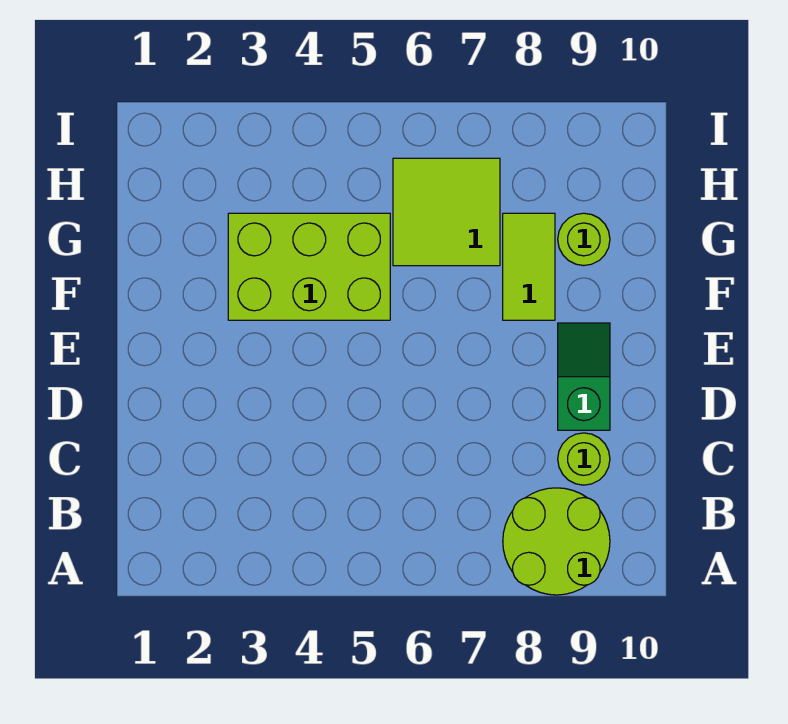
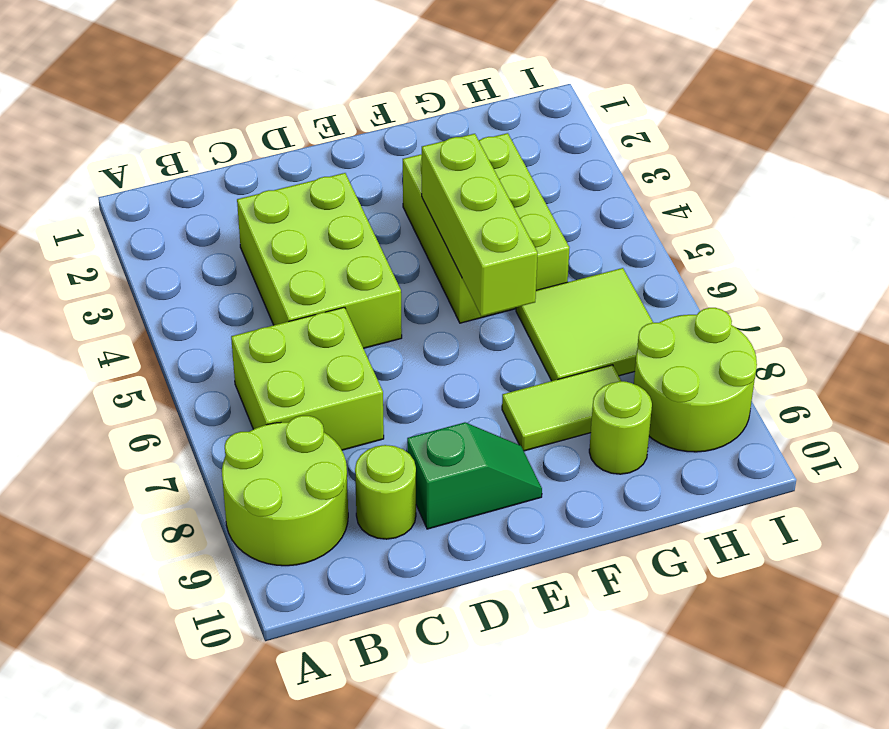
none -> lime 2x2 brick [231,307,384,450]
none -> lime 2x3 brick [237,173,402,348]
none -> lime 1x3 brick [422,134,538,316]
none -> lime 2x2 round brick [634,308,757,452]

